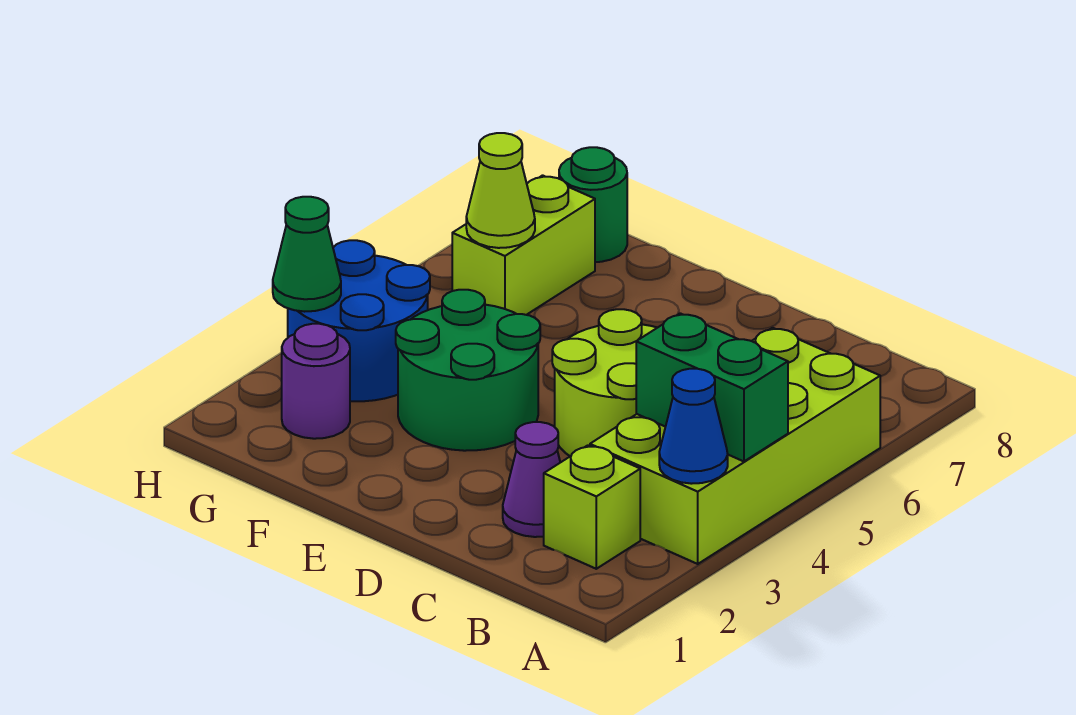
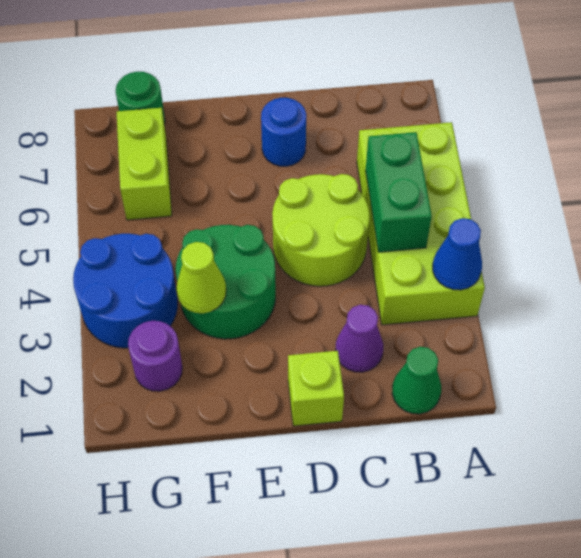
green 1x2 brick [636,313,788,461] -> green 1x2 brick turned to [366,132,432,252]
lime 1x1 brick [544,445,640,569] -> lime 1x1 brick moved to [288,351,344,426]
none -> blue 1x1 round brick [261,98,306,166]
lime 1x1 cone [466,133,535,248] -> lime 1x1 cone moved to [177,242,226,313]
green 1x1 cone [273,197,341,312] -> green 1x1 cone moved to [392,347,441,414]

